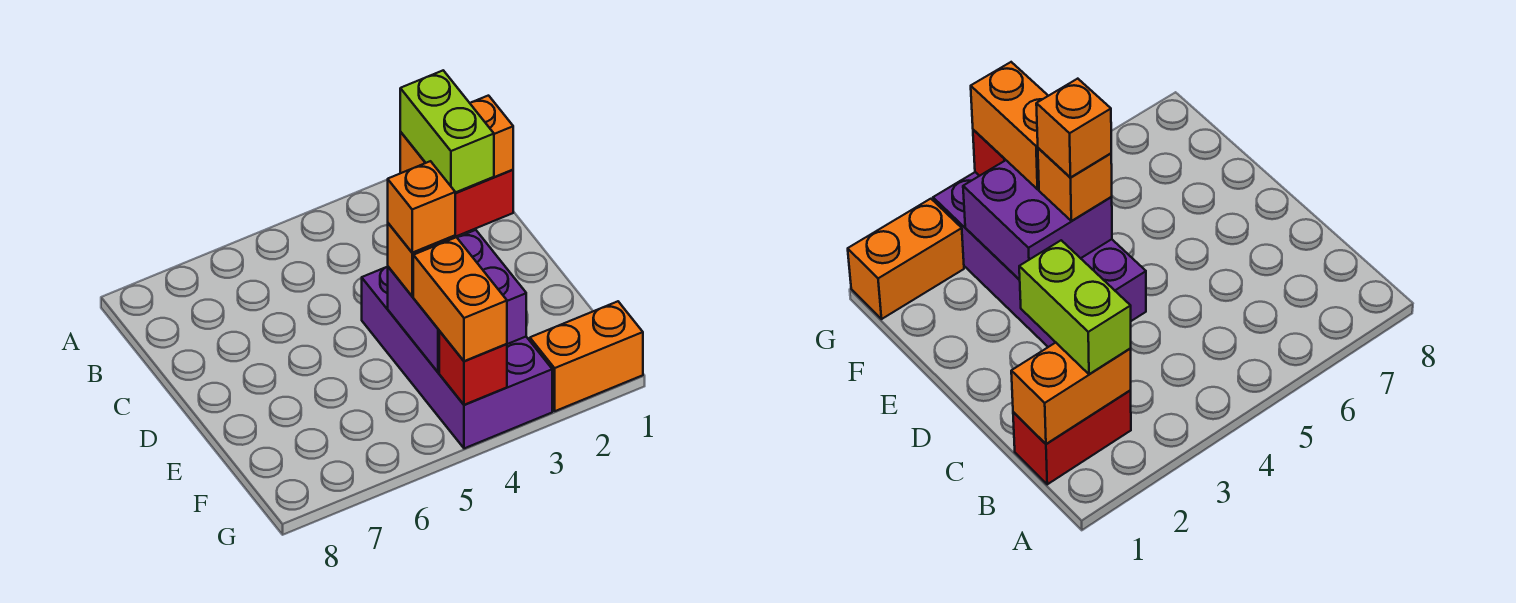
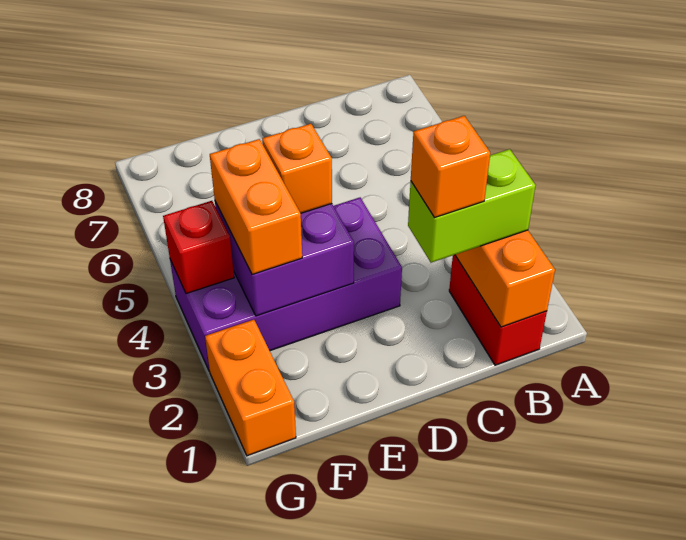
orange 1x1 brick [388,161,455,253] -> orange 1x1 brick moved to [411,116,490,218]
orange 1x2 brick [413,237,507,361] -> orange 1x2 brick turned to [210,139,302,274]

